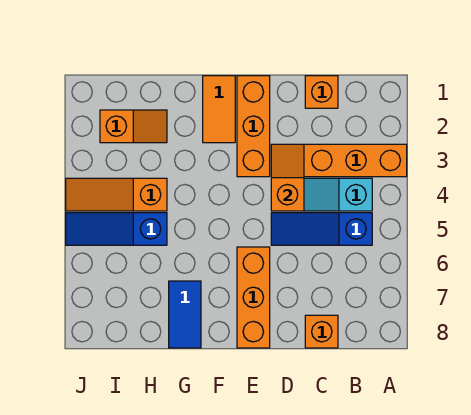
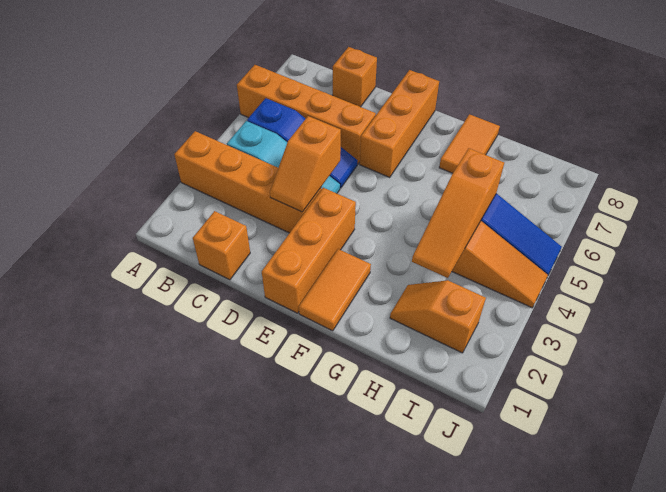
none -> orange 1x4 brick [237,65,376,164]
blue 1x2 tile [169,281,201,348] -> orange 1x2 tile [439,114,500,173]
none -> orange 1x3 slope [412,148,504,278]

